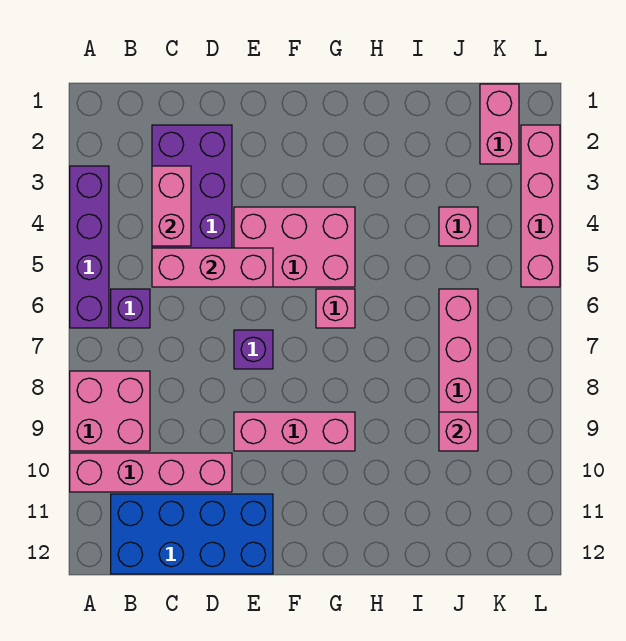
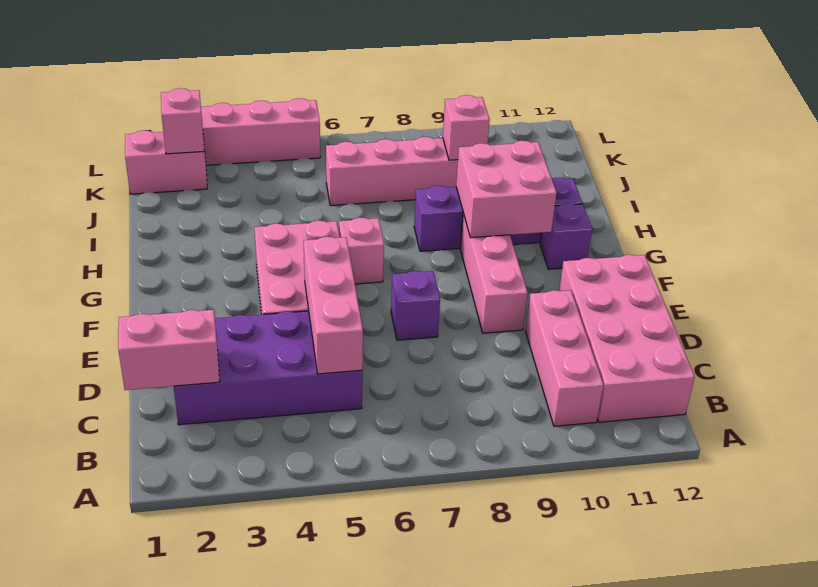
purple 1x4 brick [70,166,109,328] -> purple 1x4 brick moved to [414,178,582,251]
pink 2x2 brick [70,371,150,451] -> pink 2x2 brick moved to [456,141,557,238]
pink 1x4 brick [70,453,232,492] -> pink 1x3 brick [526,290,603,426]
purple 1x1 brick [111,289,150,328] -> purple 1x1 brick moved to [540,203,592,269]
blue 2x4 brick [111,494,273,574] -> pink 2x4 brick [559,255,695,422]
pink 1x2 brick [152,166,191,246] -> pink 1x2 brick moved to [118,310,220,390]
pink 1x1 brick [439,207,478,246] -> pink 1x1 brick moved to [161,88,204,154]

